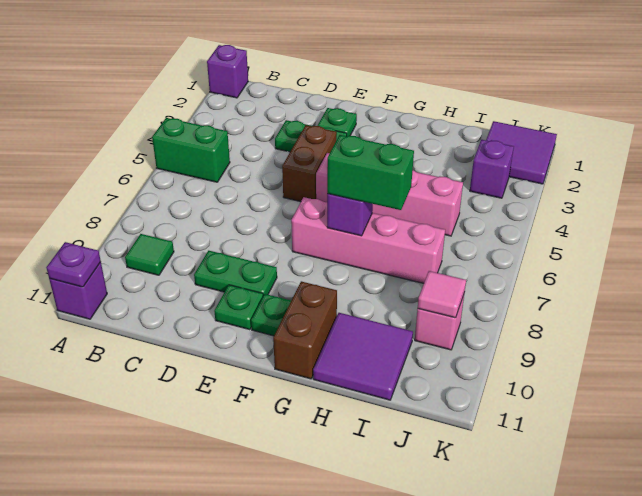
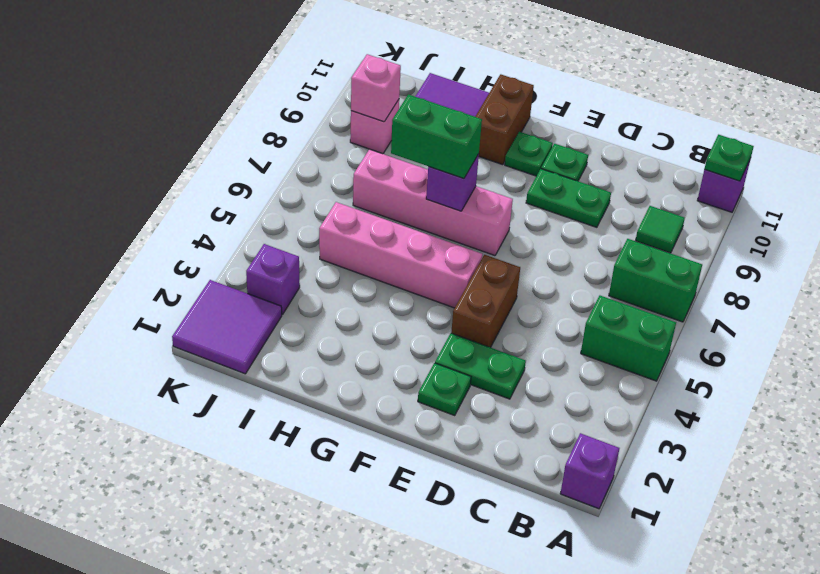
none -> green 1x2 brick [609,239,702,322]
purple 1x1 plate [46,242,101,287] -> green 1x1 plate [705,135,754,181]
pink 1x1 tile [418,271,466,318] -> pink 1x1 brick [351,54,401,122]

